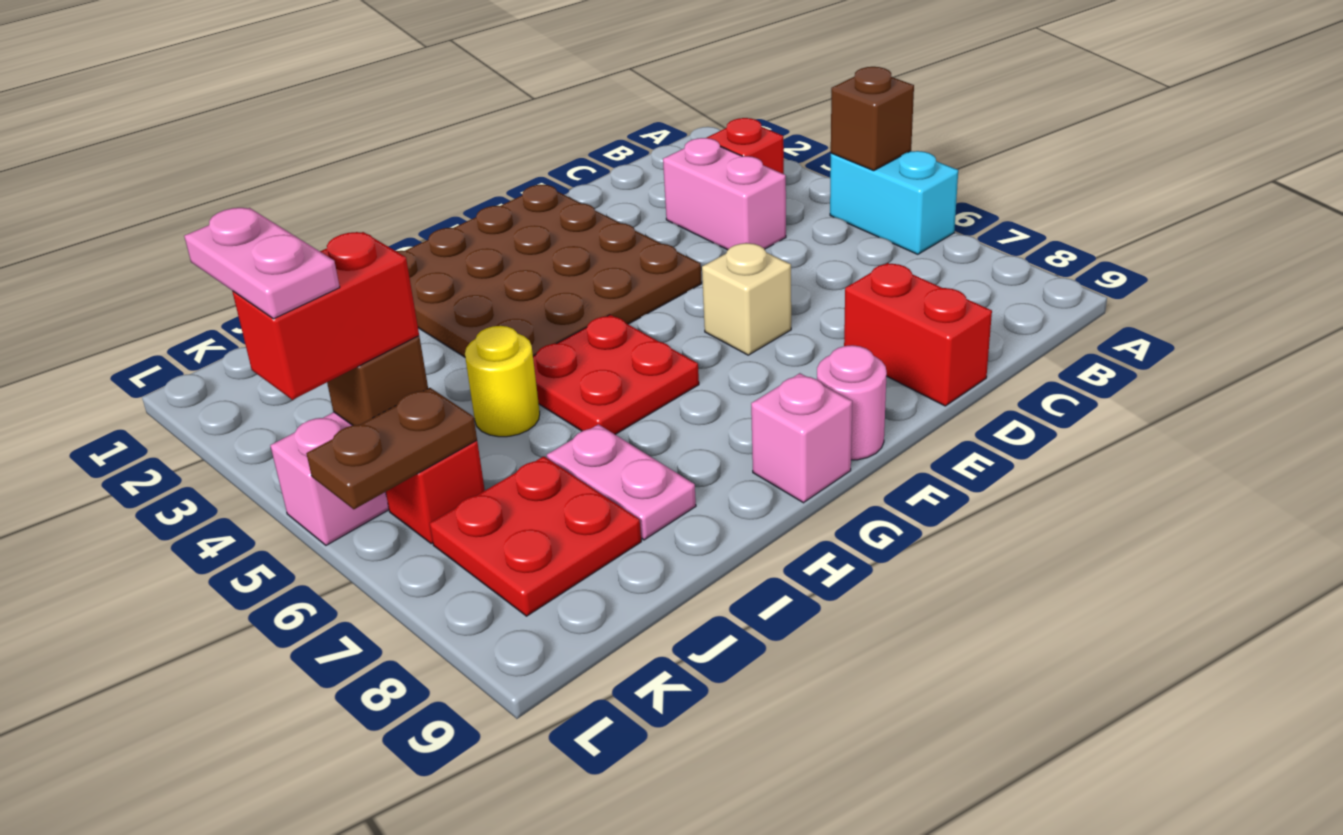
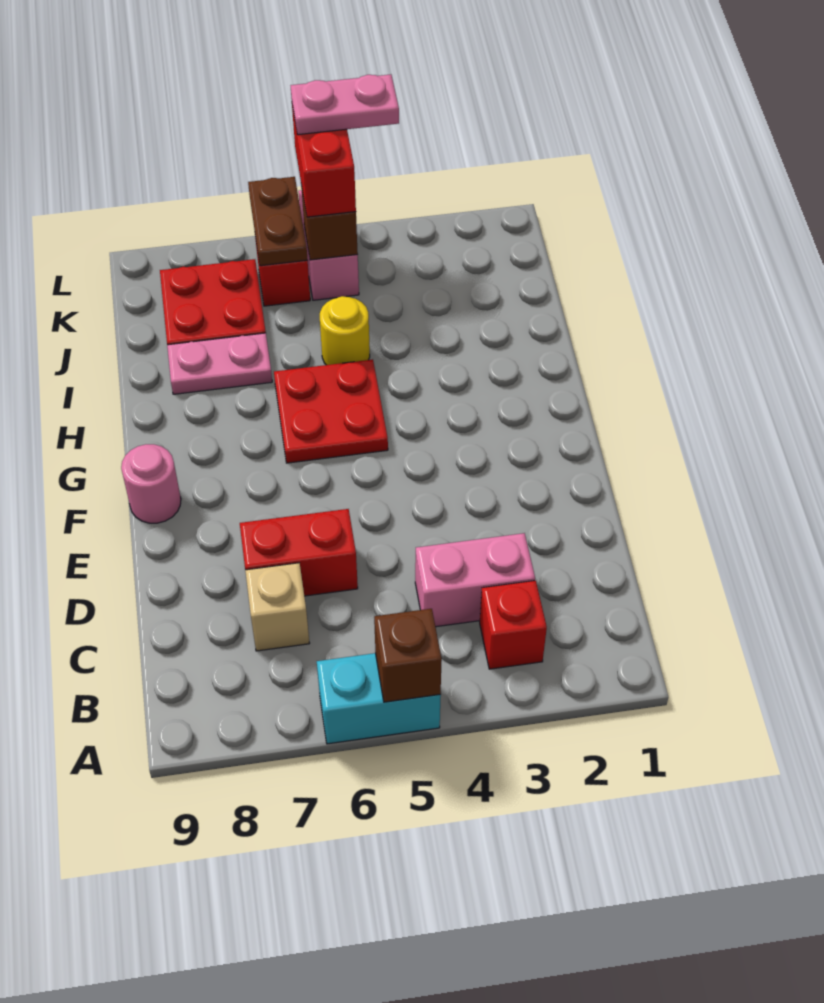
red 1x2 brick [844,263,992,406] -> red 1x2 brick moved to [240,509,358,596]
brown 4x4 plate [396,185,702,357] -> none
tan 1x1 brick [702,243,791,355] -> tan 1x1 brick moved to [245,563,310,651]
pink 1x1 brick [751,373,852,503] -> none

